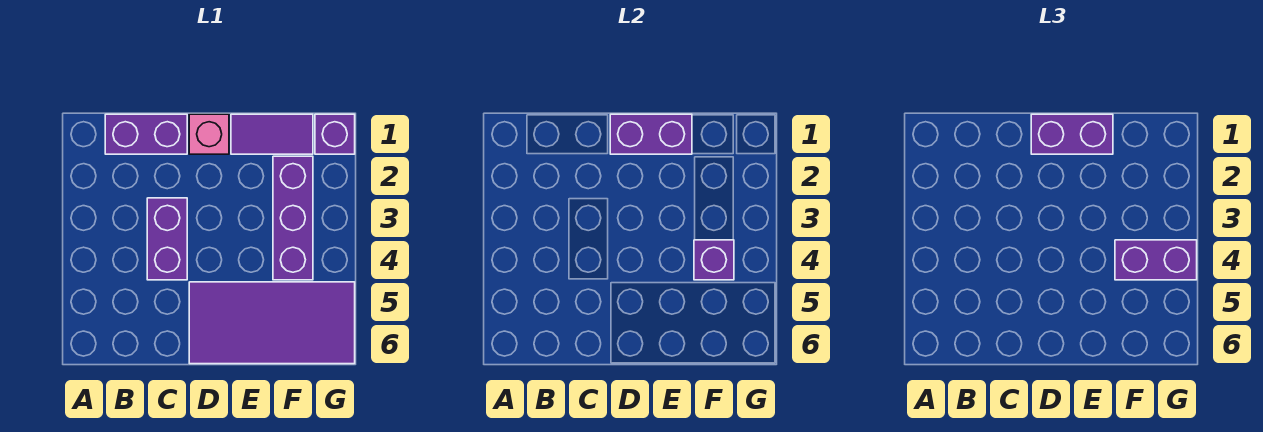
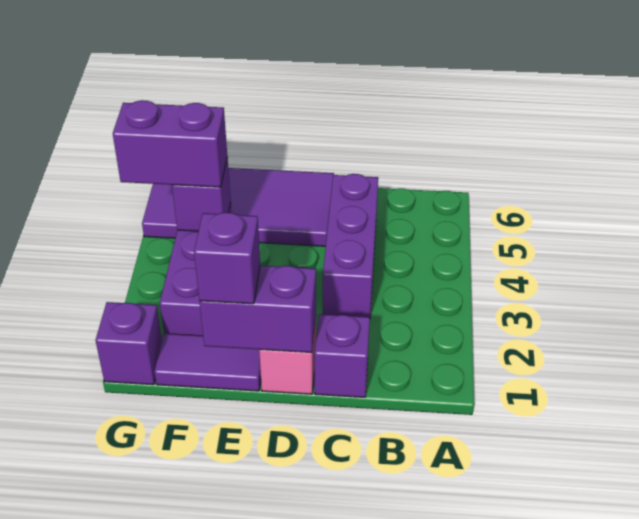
purple 1x2 brick [105,114,187,154] -> purple 1x1 brick [315,314,370,397]
purple 1x2 brick [147,198,187,280] -> purple 1x3 brick [323,174,378,317]
purple 1x2 brick [1031,114,1113,154] -> purple 1x1 brick [194,212,260,304]

